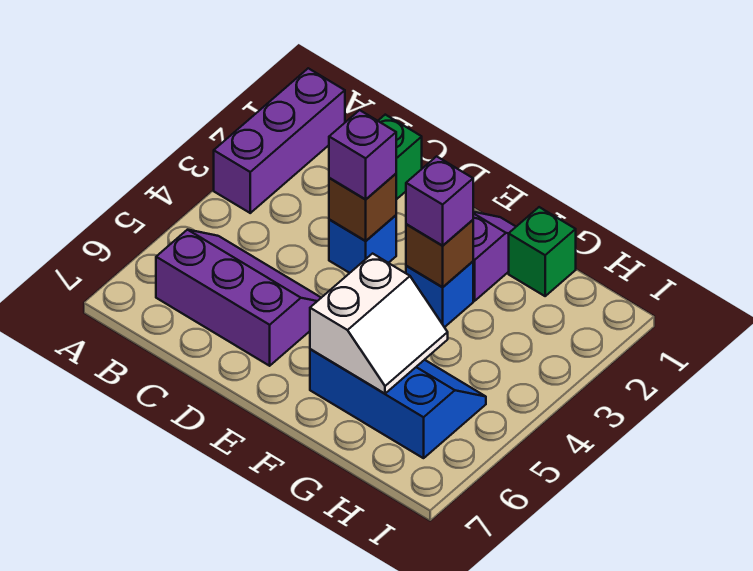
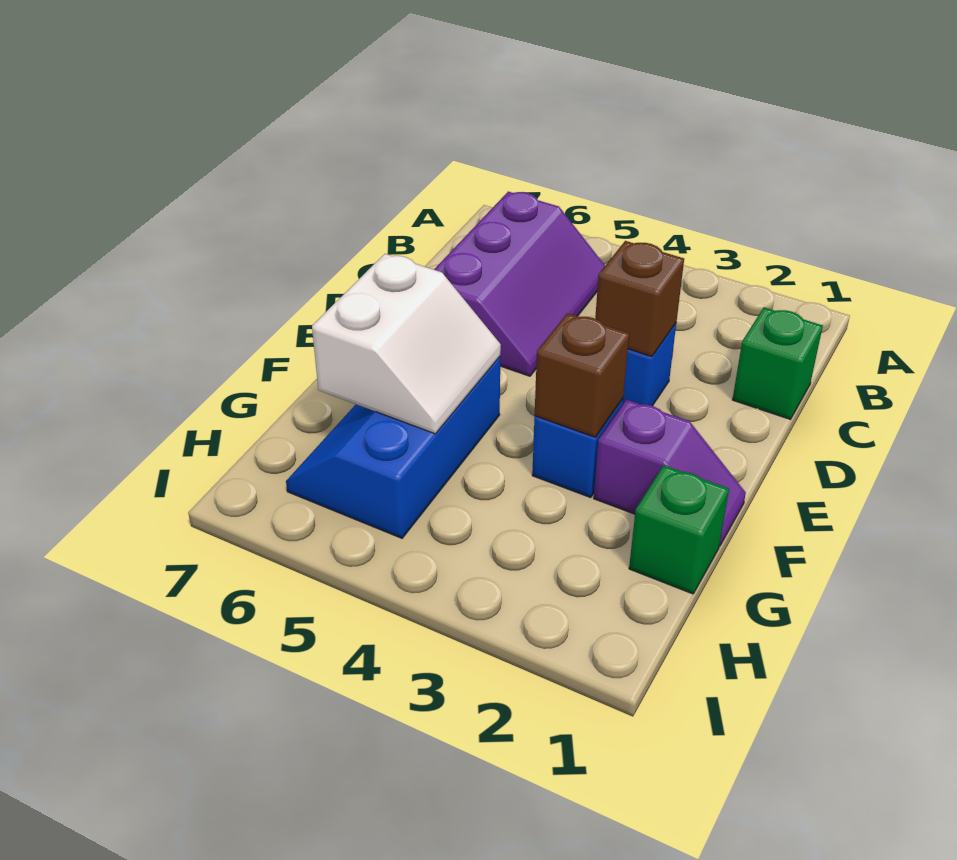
purple 1x3 brick [214,68,345,213] -> none
purple 1x1 brick [329,110,396,199] -> none
purple 1x1 brick [406,156,473,246] -> none
blue 2x3 slope [310,349,486,458] -> blue 2x3 slope turned to [286,357,500,538]
white 2x2 slope [310,254,448,394] -> white 2x2 slope turned to [312,254,501,434]

